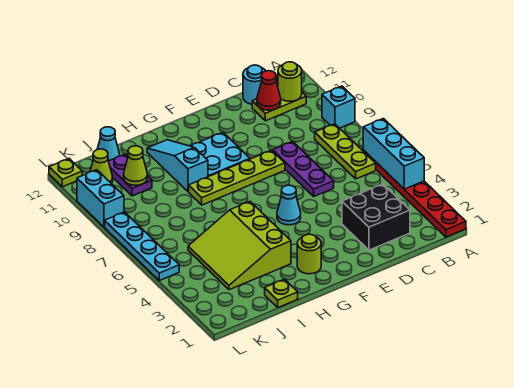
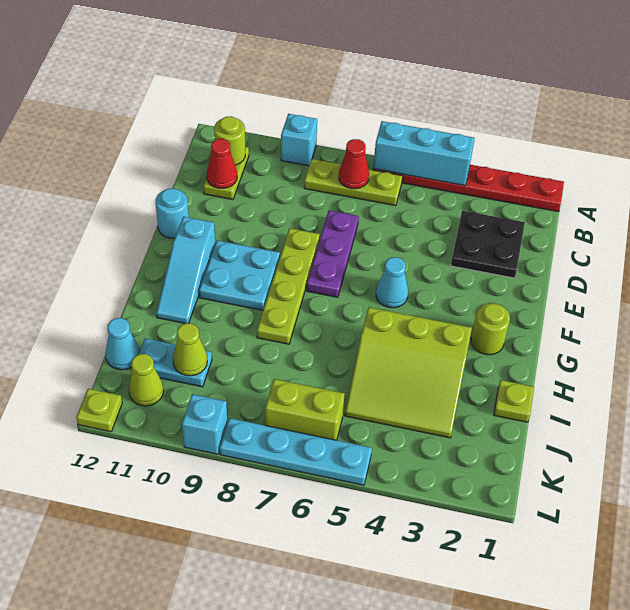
none -> red 1x1 cone [339,139,369,189]
black 2x2 brick [342,184,410,250] -> black 2x2 plate [451,211,525,278]
cyan 1x1 round brick [243,65,265,104] -> cyan 1x1 round brick moved to [155,189,189,238]
purple 1x3 plate [273,141,334,196] -> purple 1x3 plate turned to [307,210,359,297]
cyan 1x3 slope [147,140,208,192] -> cyan 1x3 slope turned to [156,217,215,323]
purple 1x2 plate [108,154,152,196] -> cyan 1x2 plate [139,338,212,387]
none -> lime 1x2 brick [265,379,345,440]
cyan 1x2 brick [77,170,124,227] -> cyan 1x1 brick [182,394,228,454]

